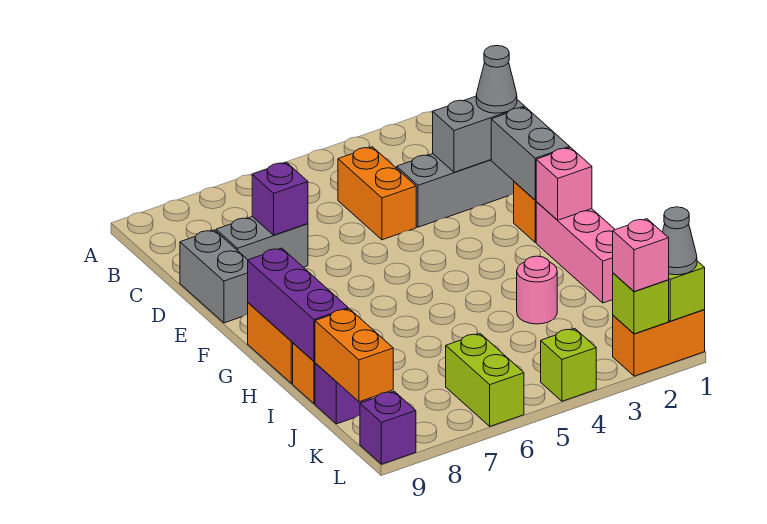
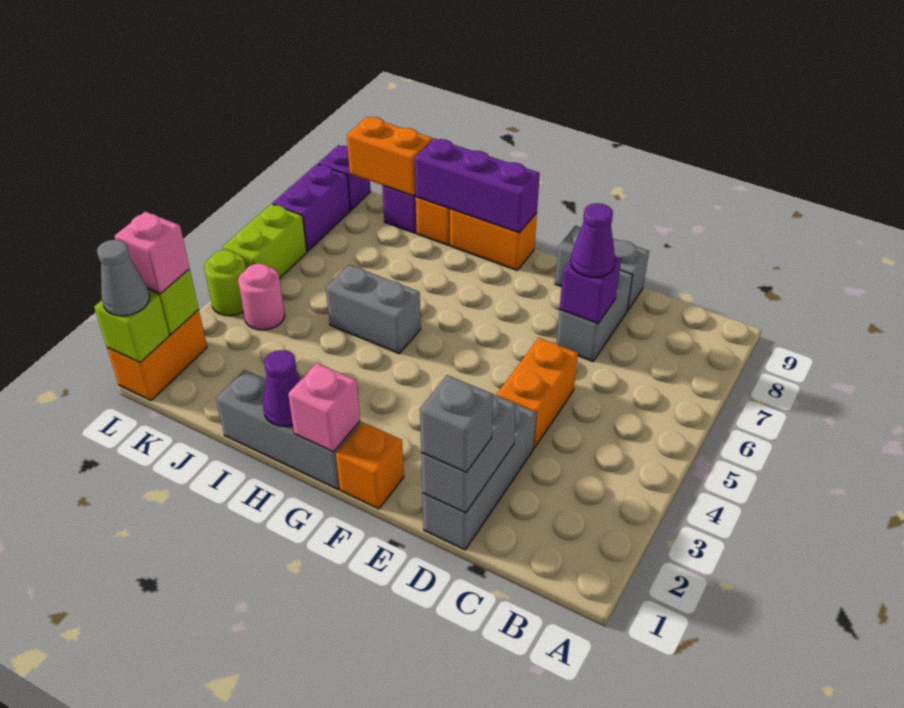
orange 1x2 brick [338,147,416,240] -> orange 1x2 brick turned to [496,338,578,448]
grey 1x1 cone [476,46,517,113] -> grey 1x1 brick [420,375,493,472]
none -> purple 1x1 cone [571,203,615,277]
grey 1x2 brick [491,107,570,200] -> grey 1x2 brick moved to [326,265,421,354]
pink 1x3 brick [536,202,615,303] -> grey 1x3 brick [216,370,360,489]
none -> purple 1x1 cone [263,350,301,426]
pink 1x1 round brick [517,256,557,324] -> pink 1x1 round brick moved to [238,264,285,330]
lime 1x2 brick [446,334,524,426] -> lime 1x2 brick turned to [223,204,307,279]
lime 1x1 brick [541,329,596,401] -> lime 1x1 round brick [204,250,246,316]
none -> purple 1x2 brick [273,164,350,251]

